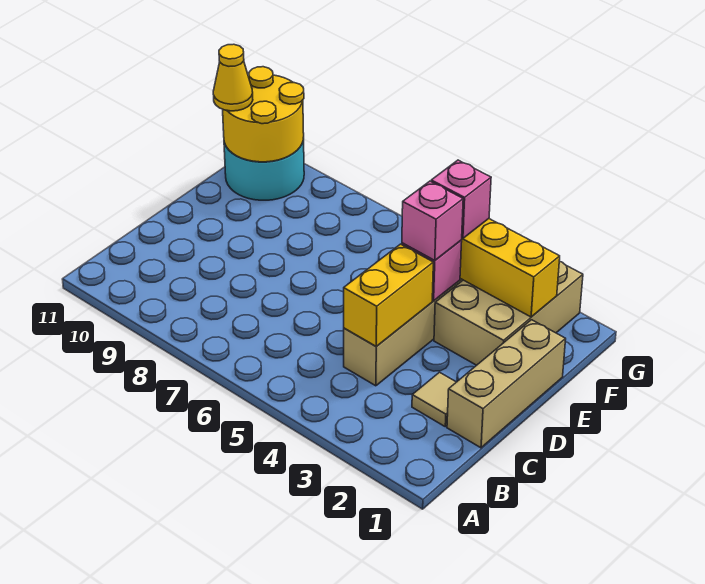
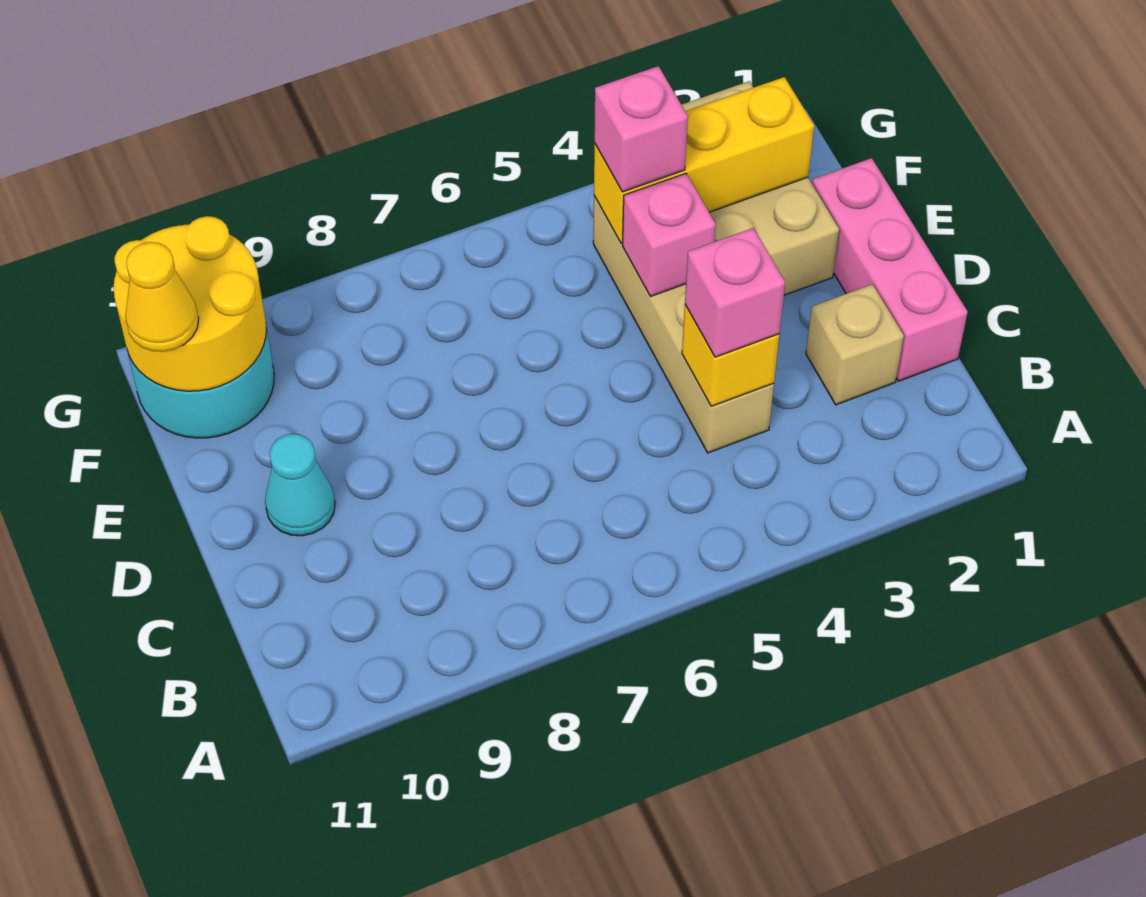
tan 1x3 brick [447,320,566,448] -> pink 1x3 brick [812,158,968,381]
tan 1x1 tile [412,372,456,427] -> tan 1x1 brick [806,284,904,405]
yellow 1x2 brick [344,244,433,346] -> yellow 1x1 brick [682,305,779,406]
none -> cyan 1x1 cone [265,434,335,536]
pink 1x1 brick [402,181,463,260] -> pink 1x1 brick moved to [685,228,785,357]

